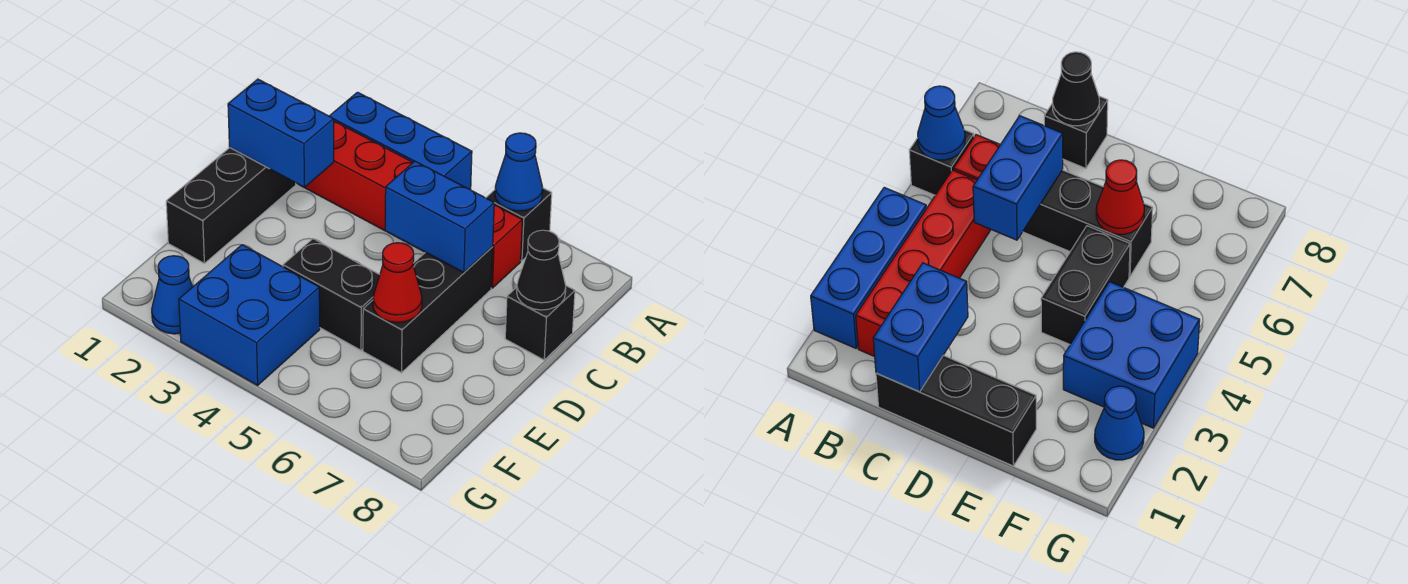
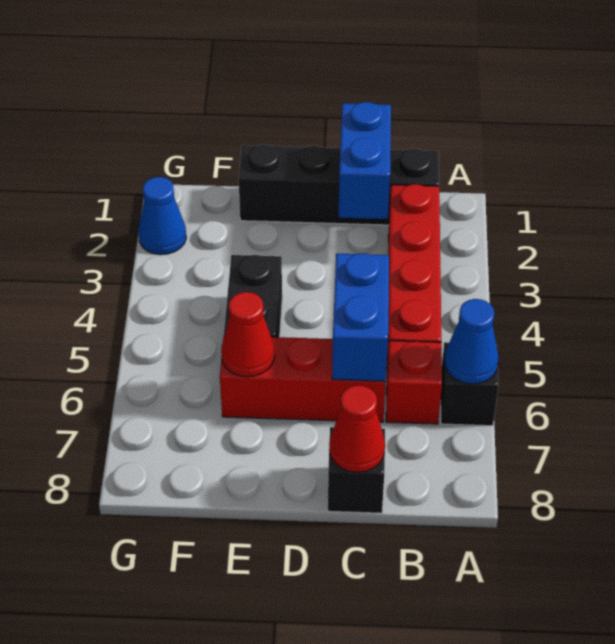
blue 1x3 brick [330,92,472,190] -> none
black 1x3 brick [166,148,296,263] -> black 1x4 brick [239,144,439,225]
black 1x3 brick [363,247,493,373] -> red 1x3 brick [220,337,386,422]
black 1x1 cone [517,230,566,310] -> red 1x1 cone [329,385,385,472]
blue 2x2 brick [179,245,320,385] -> none

